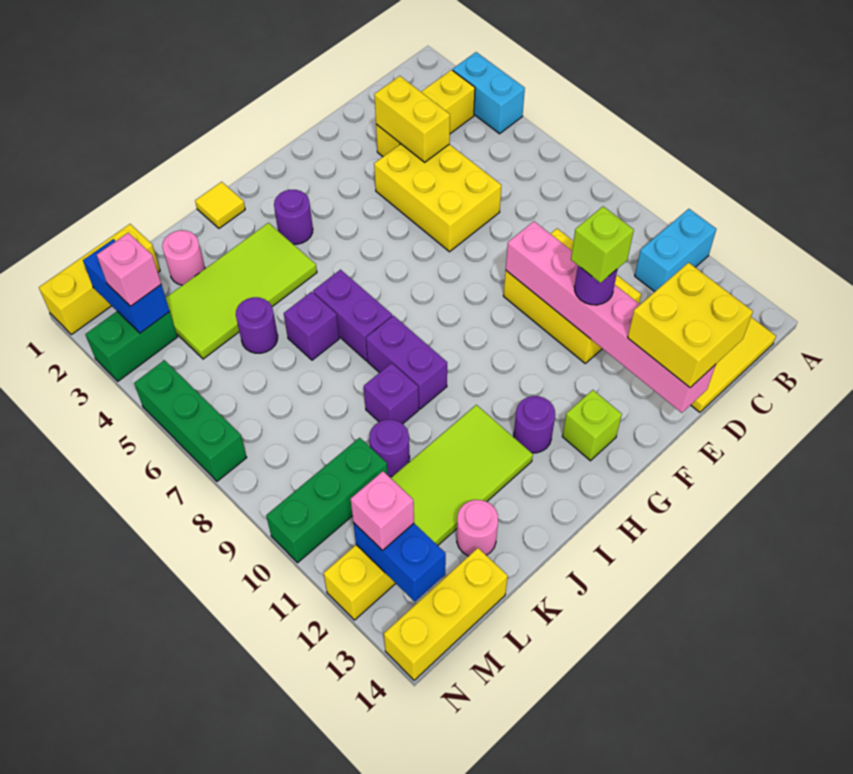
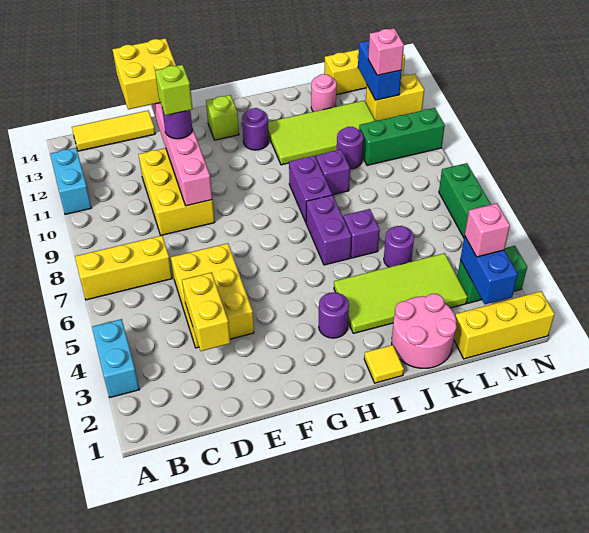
cyan 1x2 brick [635,209,716,292] -> cyan 1x2 brick turned to [50,148,91,214]
yellow 1x3 brick [376,70,475,157] -> yellow 1x3 brick moved to [75,236,172,300]
pink 1x1 round brick [162,230,205,285] -> pink 2x2 round brick [392,294,456,368]

